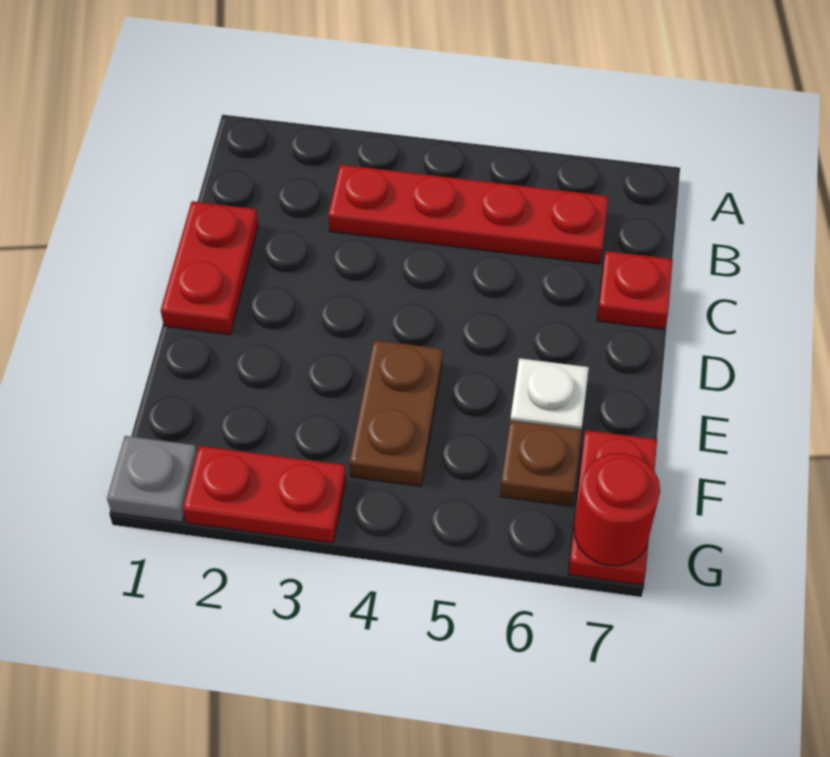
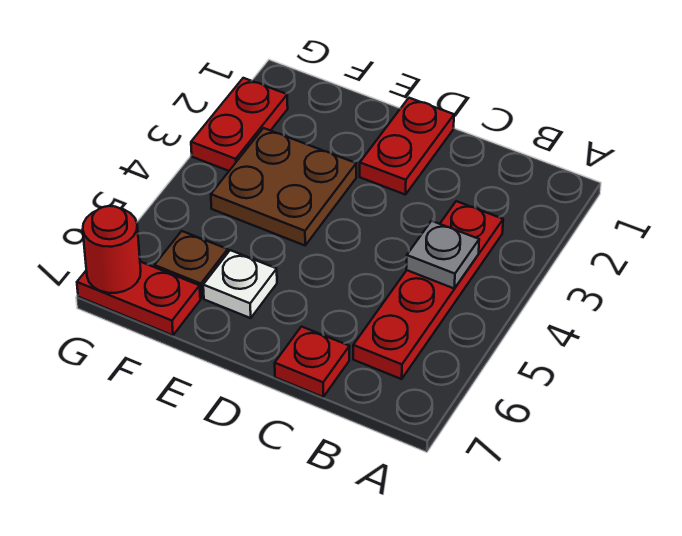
red 1x2 plate [161,201,258,335] -> red 1x2 plate turned to [360,98,454,195]
brown 1x2 plate [349,340,443,486] -> brown 2x2 plate [211,128,356,245]
grey 1x1 plate [107,436,197,522] -> grey 1x1 plate moved to [406,221,479,289]

